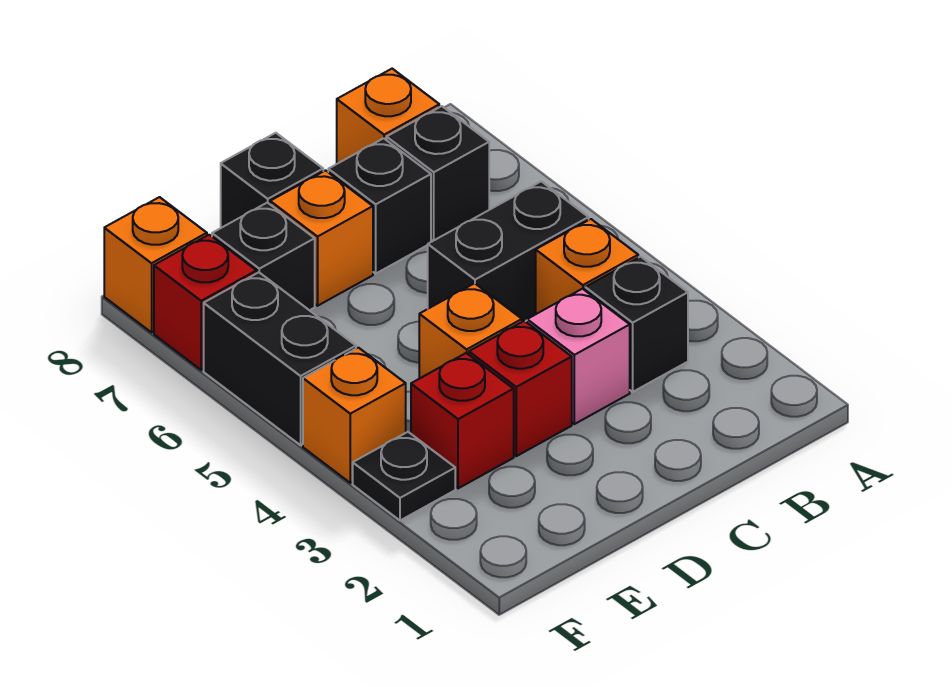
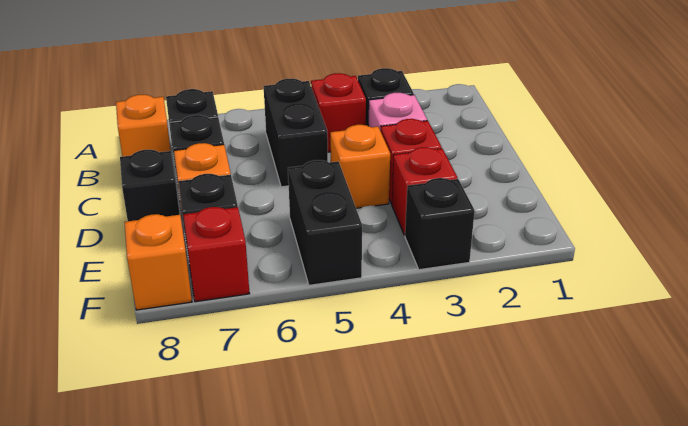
orange 1x1 brick [536,219,638,314] -> red 1x1 brick [311,73,366,152]
black 1x1 plate [353,432,455,520] -> black 1x1 brick [405,178,475,270]
orange 1x1 brick [303,348,406,483] -> none
black 1x2 brick [204,272,356,445] -> black 1x2 brick turned to [288,160,362,285]

